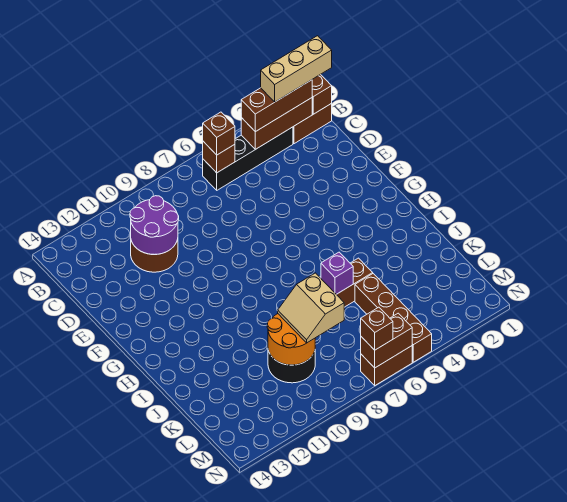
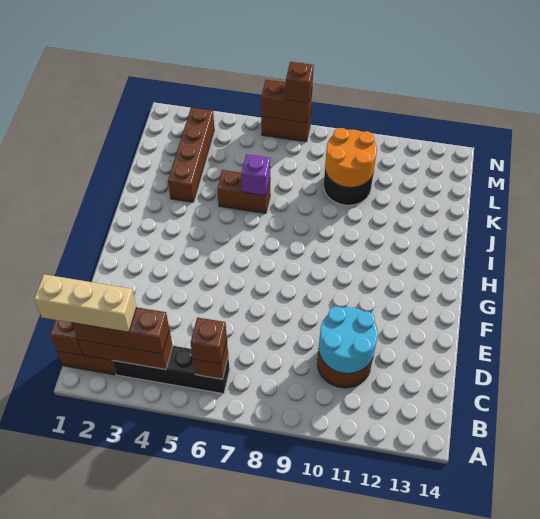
purple 2x2 round brick [130,196,179,255] -> cyan 2x2 round brick [319,307,378,373]
brown 1x4 brick [355,274,432,362] -> brown 1x4 brick moved to [168,108,214,202]
tan 2x2 slope [278,273,344,343] -> none

